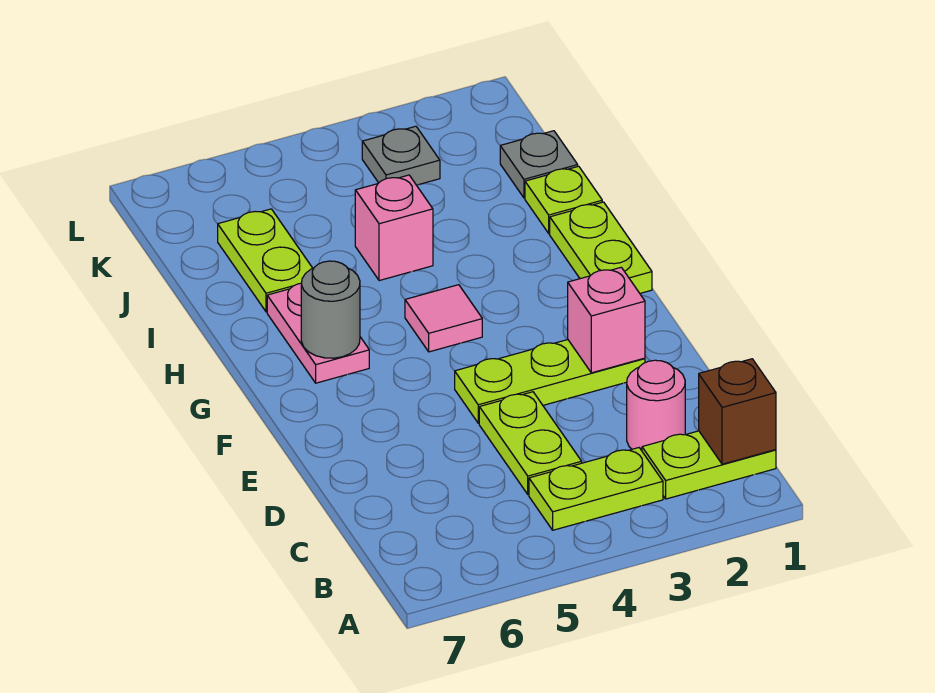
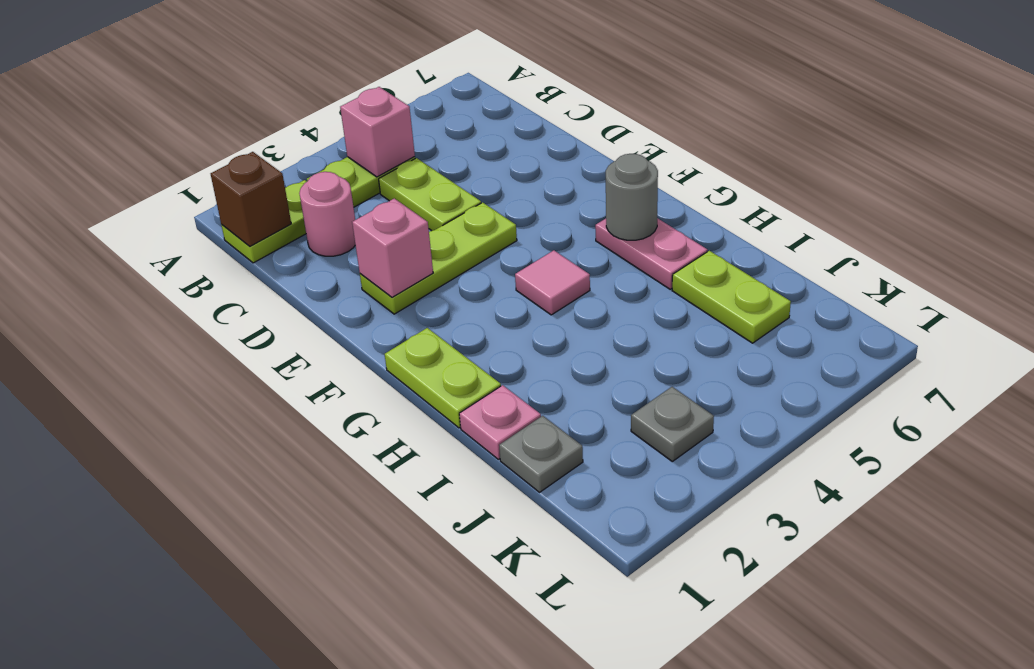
lime 1x1 plate [525,166,602,233] -> pink 1x1 plate [459,385,541,459]
pink 1x1 brick [355,175,433,281] -> pink 1x1 brick moved to [340,87,415,177]

